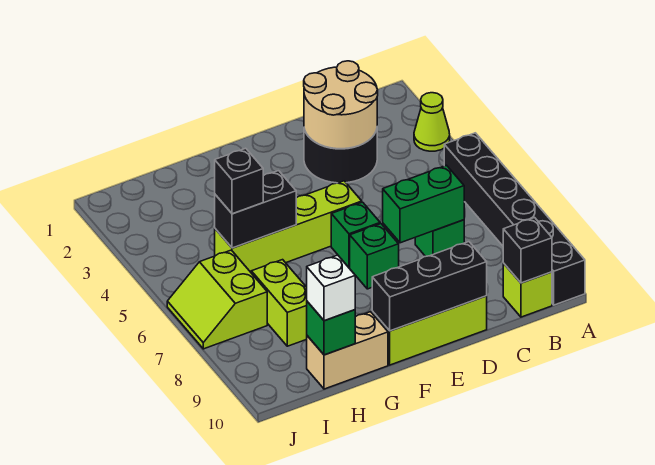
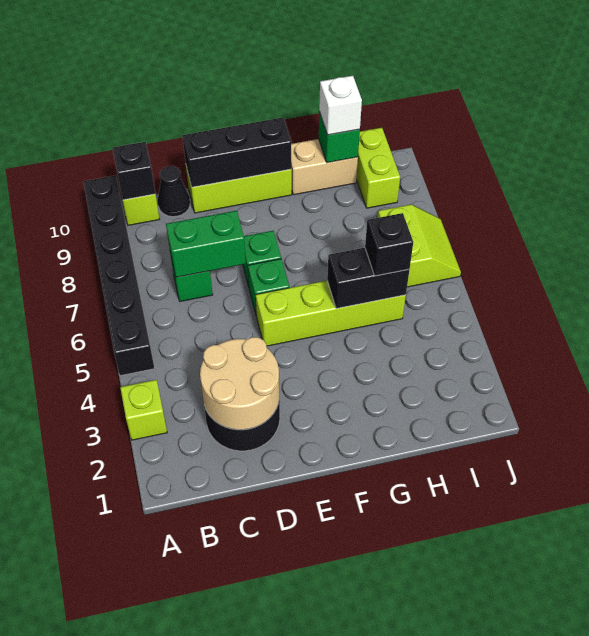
lime 1x1 cone [414,93,450,151] -> lime 1x1 brick [120,380,167,440]
none -> black 1x1 cone [158,166,190,217]
lime 1x2 brick [251,260,307,346] -> lime 1x2 brick moved to [356,128,400,208]

